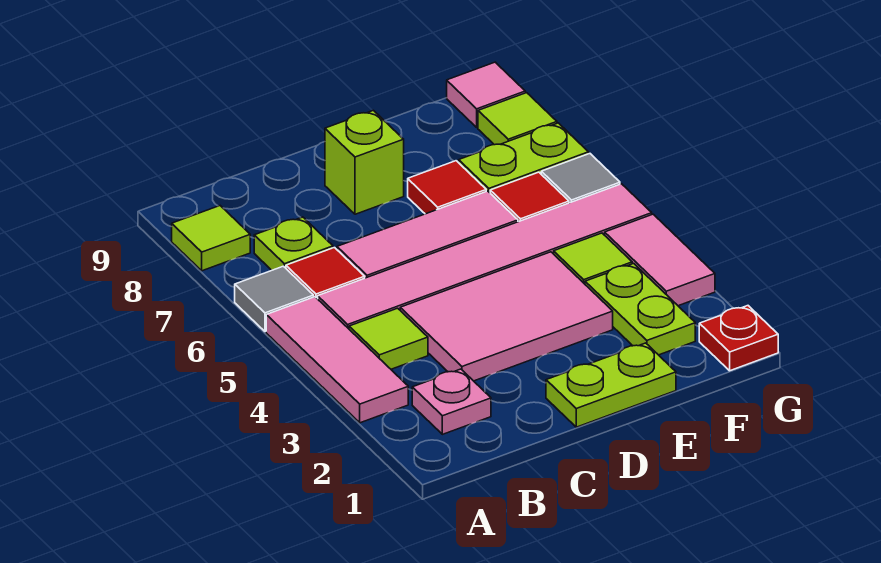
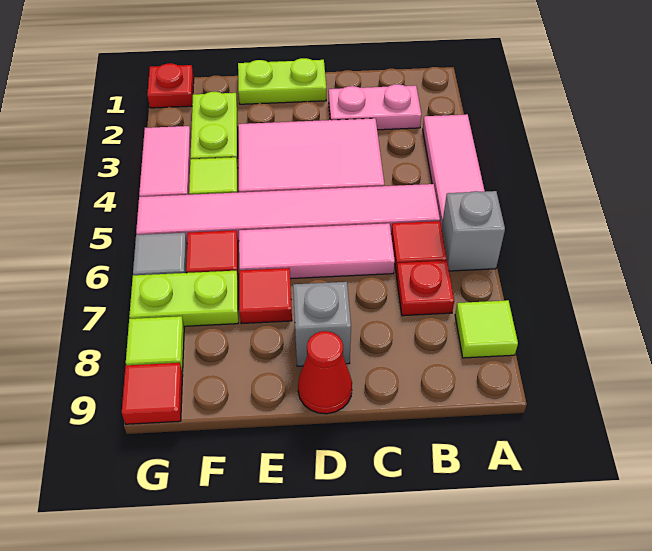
grey 1x1 tile [235,266,314,332] -> grey 1x1 brick [442,191,505,271]
pink 1x1 plate [412,369,491,434] -> pink 1x2 plate [329,84,421,130]
lime 1x1 tile [349,308,428,369] -> none
lime 1x1 plate [254,217,333,270] -> red 1x1 plate [396,261,454,316]
lime 1x1 brick [325,110,404,214] -> grey 1x1 brick [293,282,351,366]
none -> red 1x1 cone [298,331,352,414]
pink 1x1 tile [447,62,525,127] -> red 1x1 tile [122,363,183,424]

